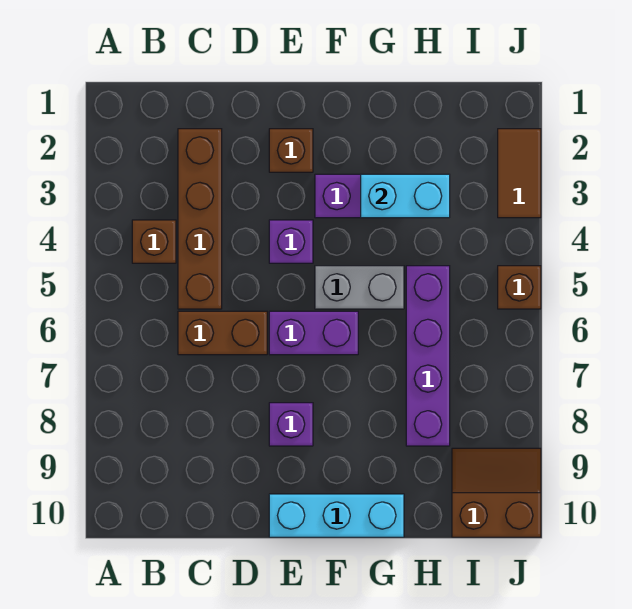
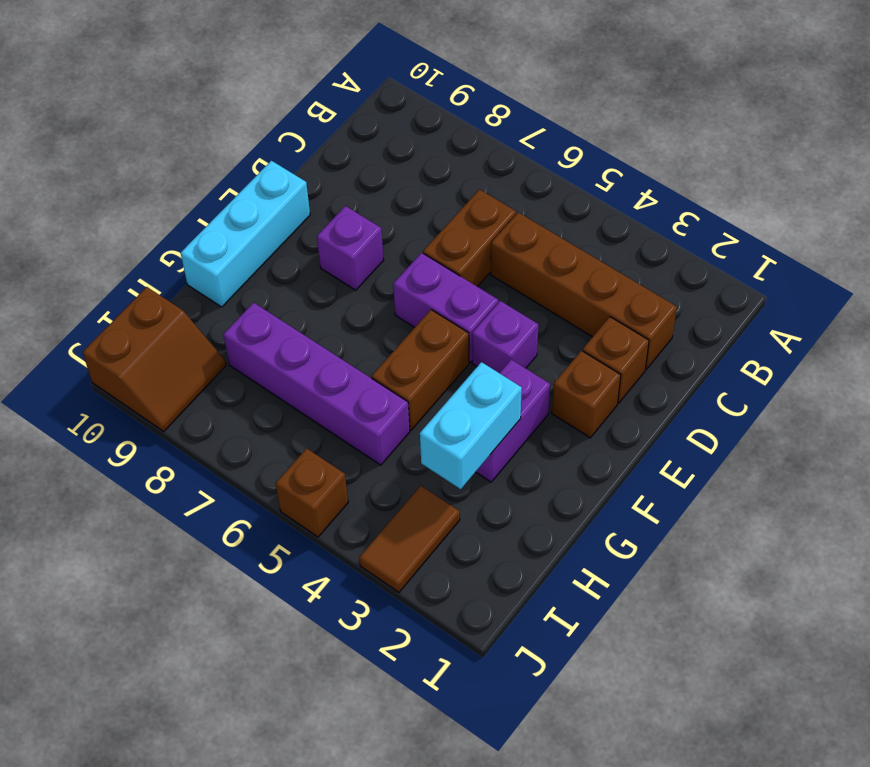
brown 1x1 brick [132,220,176,263] -> brown 1x1 brick moved to [583,317,649,403]
purple 1x2 brick [269,311,358,355] -> purple 1x2 brick turned to [393,253,498,362]
grey 1x2 brick [315,266,404,309] -> brown 1x2 brick [372,310,469,430]
brown 1x2 tile [498,129,541,218] -> brown 1x2 tile turned to [359,486,460,592]

